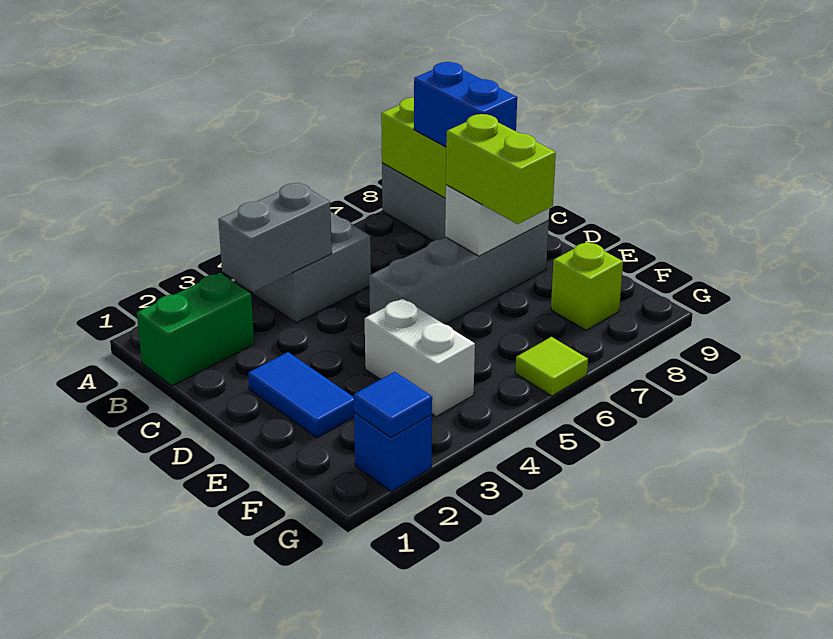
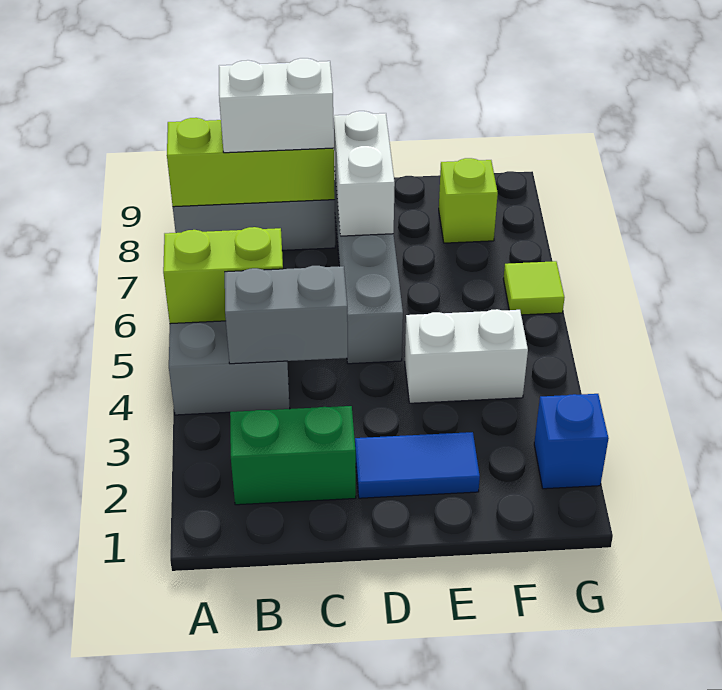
green 1x2 brick [137,273,254,386] -> green 1x2 brick turned to [230,406,356,505]
grey 1x2 brick [218,183,332,292] -> grey 1x2 brick turned to [225,266,348,364]
blue 1x2 brick [414,62,517,147] -> white 1x2 brick [219,58,334,153]
lime 1x2 brick [446,114,556,224] -> lime 1x2 brick moved to [163,227,283,324]
blue 1x1 tile [354,372,432,438] -> none

